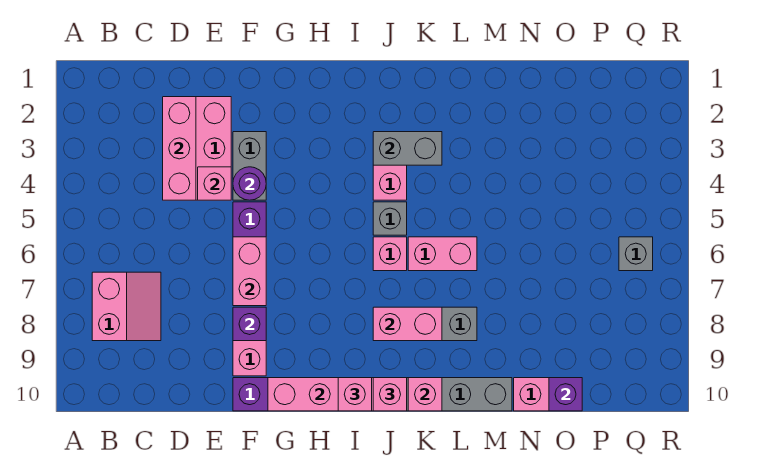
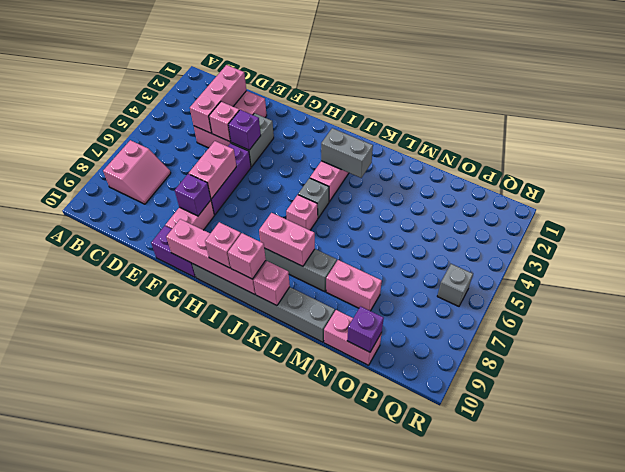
purple 1x1 round brick [233,167,266,200] -> purple 1x1 brick [228,110,261,150]
pink 1x2 brick [408,237,477,271] -> pink 1x2 brick moved to [326,260,382,311]

